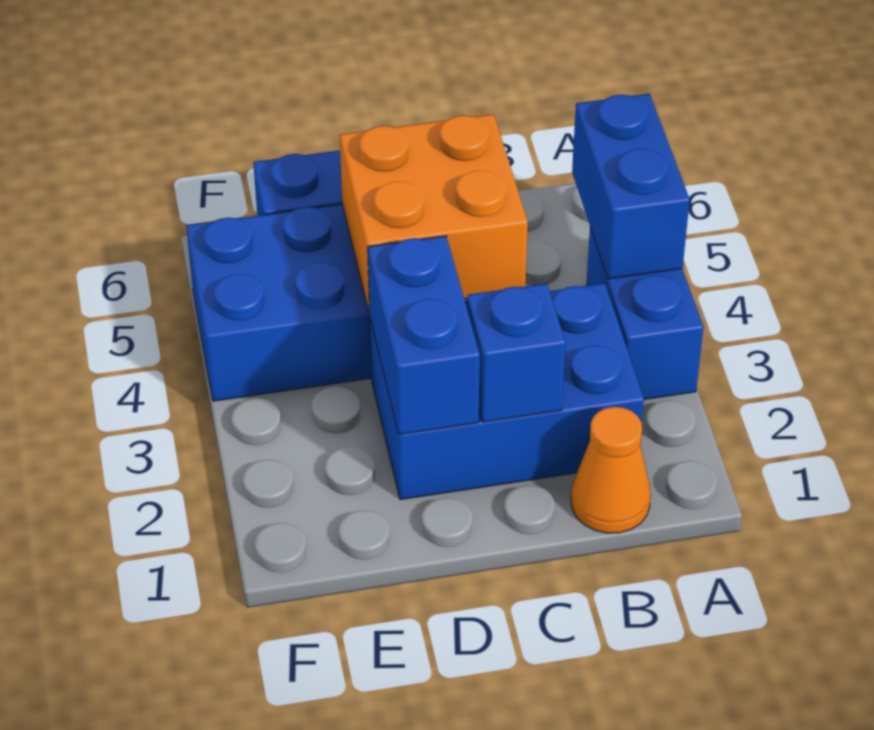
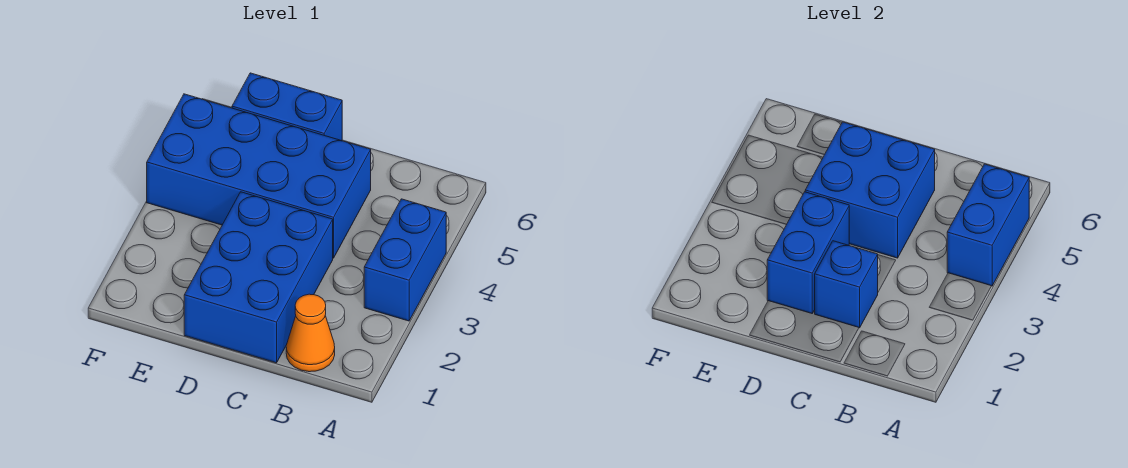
blue 2x3 brick [370,283,644,500] -> blue 2x3 brick turned to [184,192,333,363]
orange 2x2 brick [340,114,528,313] -> blue 2x2 brick [805,122,935,258]

